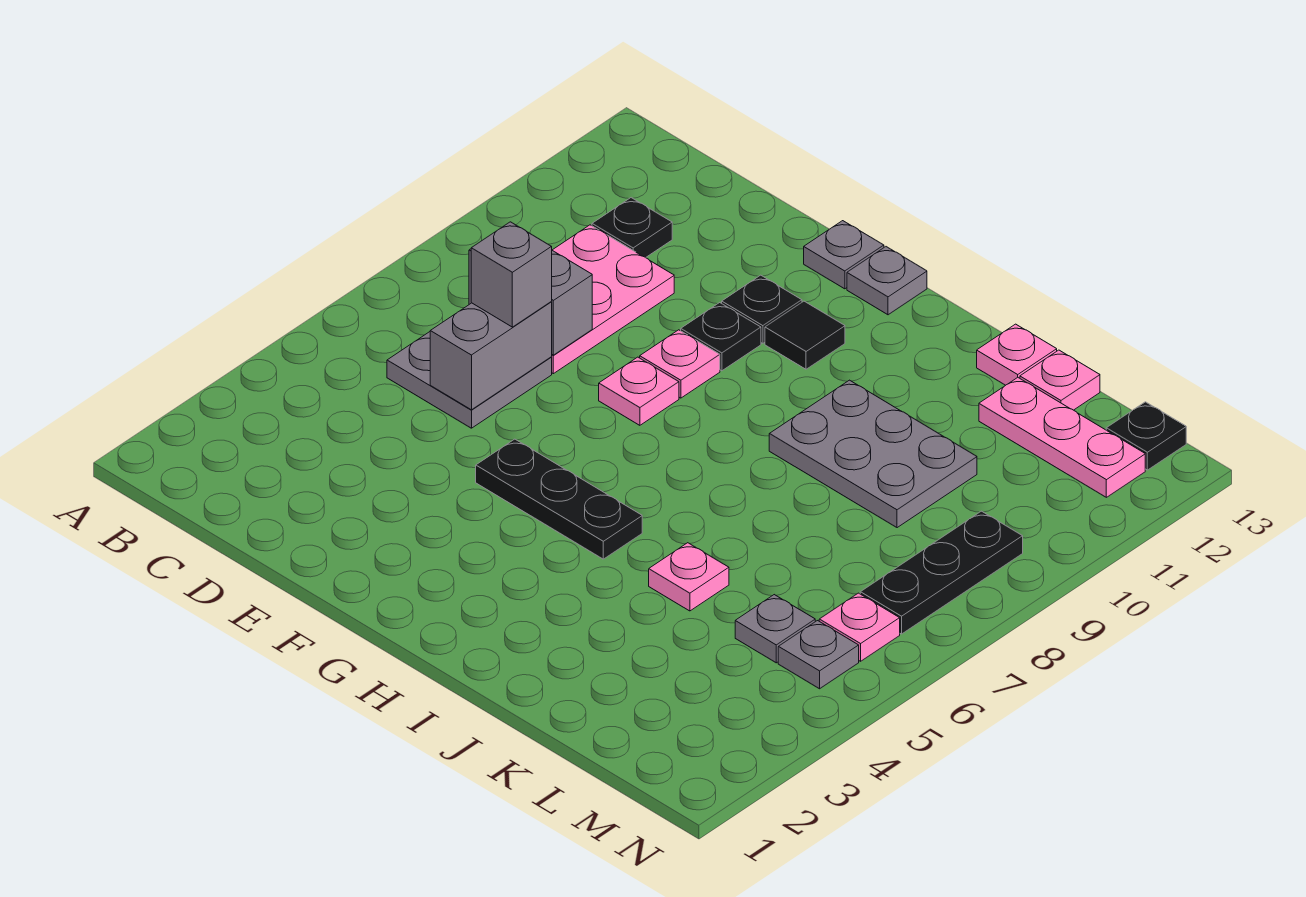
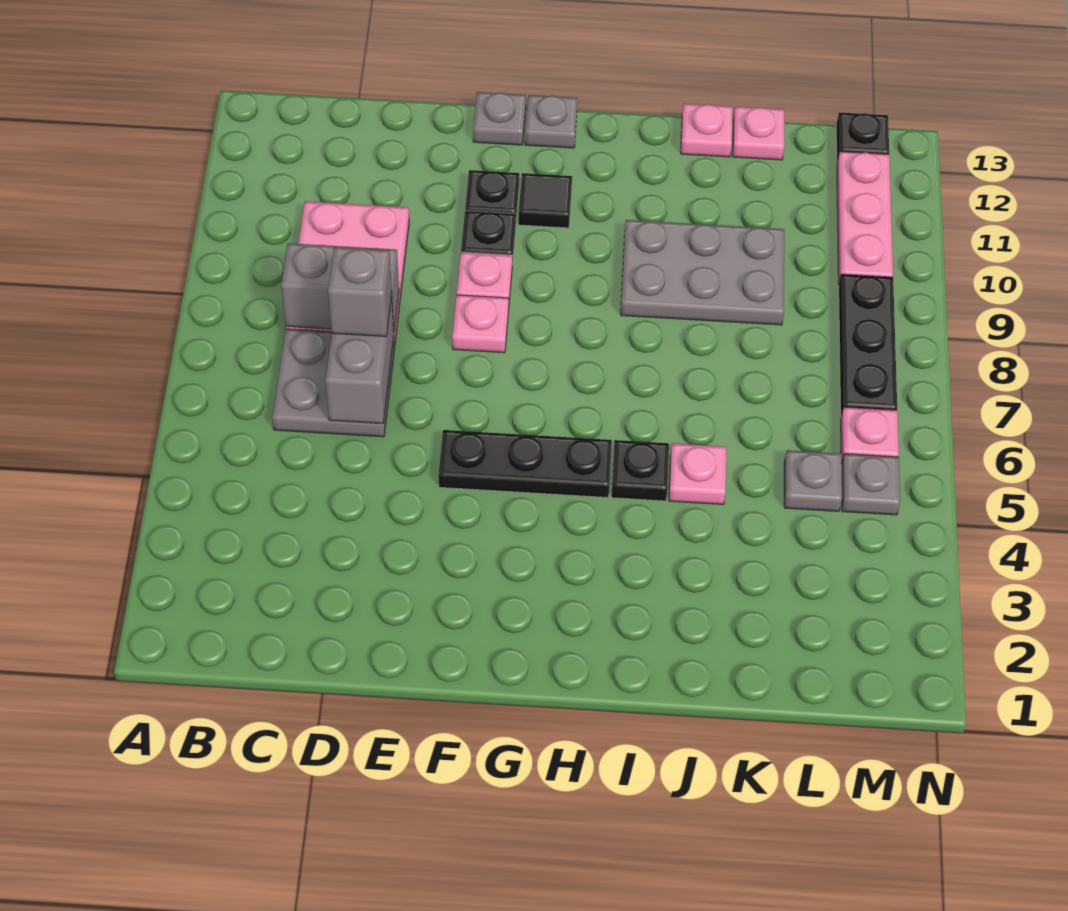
black 1x1 plate [592,198,672,258] -> black 1x1 plate moved to [611,440,669,501]
pink 1x3 plate [979,378,1145,497] -> pink 1x3 plate turned to [837,151,893,283]

